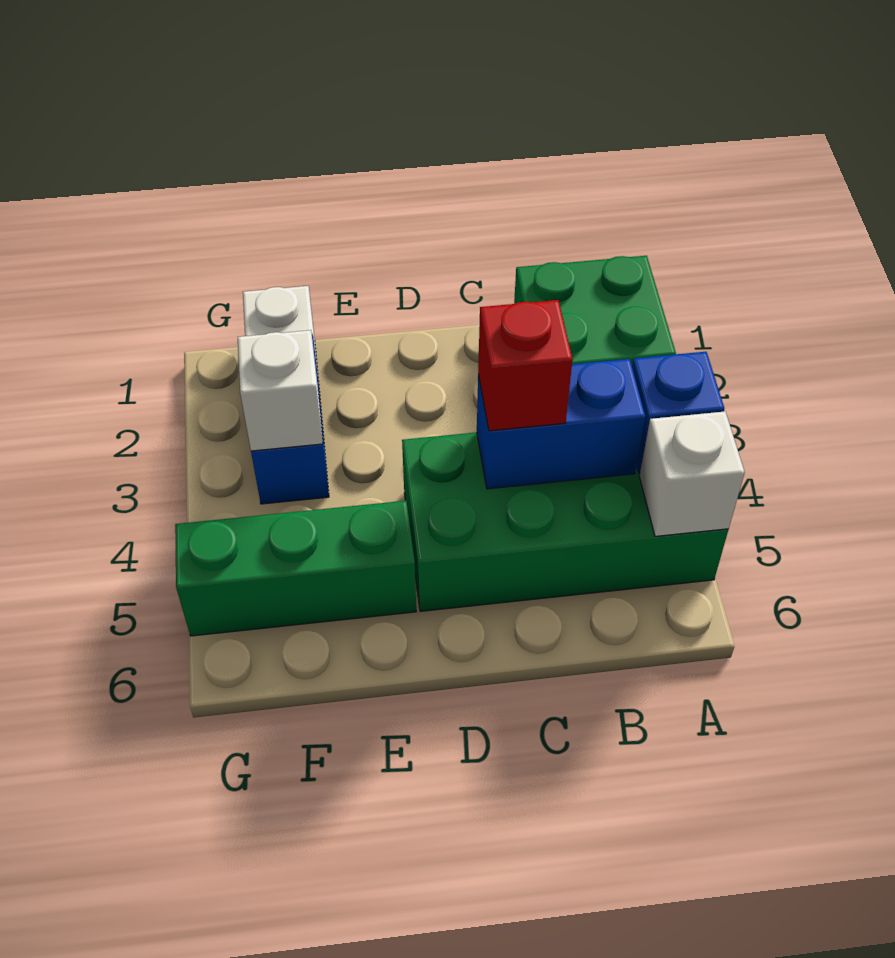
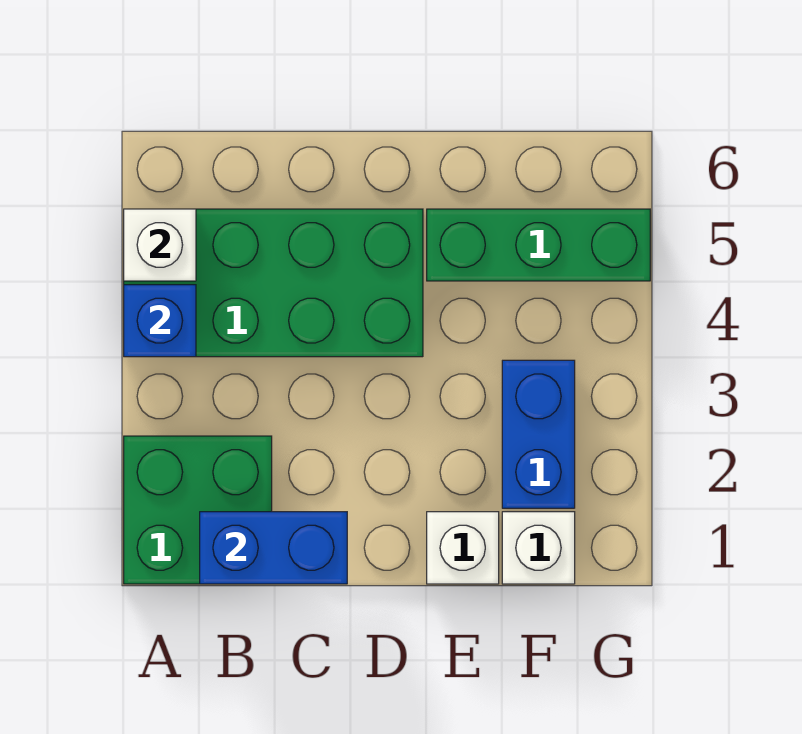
blue 1x2 brick [477,359,645,489] -> blue 1x2 brick moved to [200,512,347,584]
red 1x1 brick [478,300,573,431] -> none
white 1x1 brick [238,330,323,451] -> white 1x1 brick moved to [427,512,499,584]

